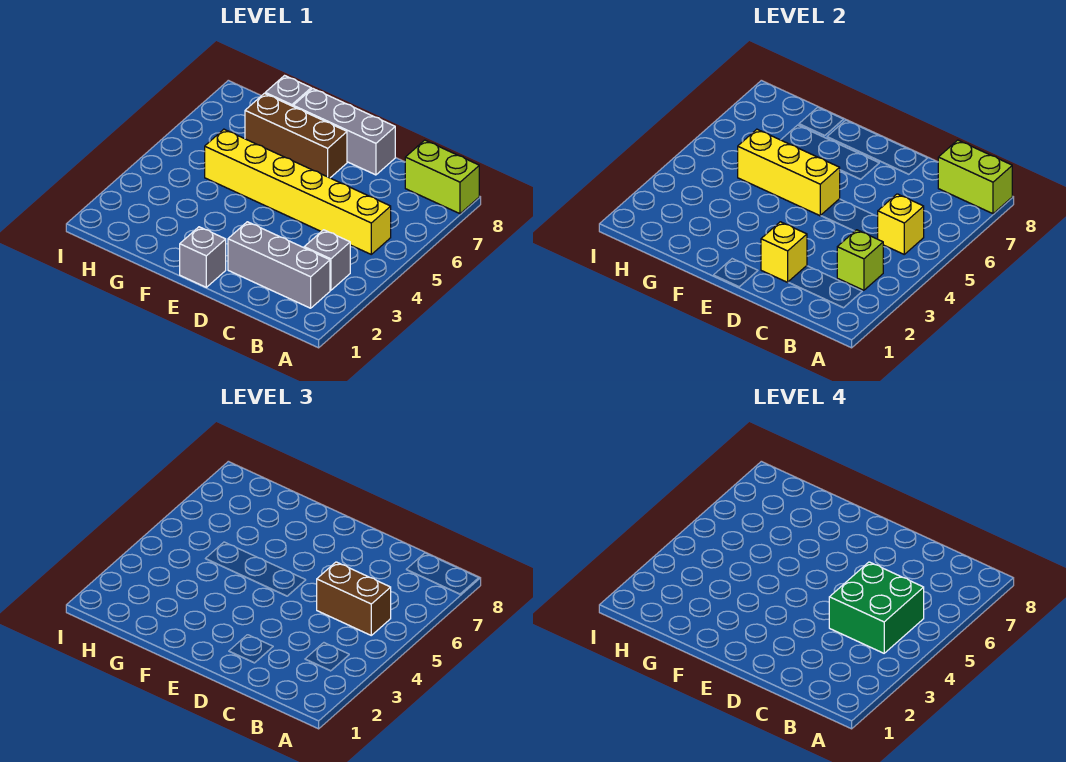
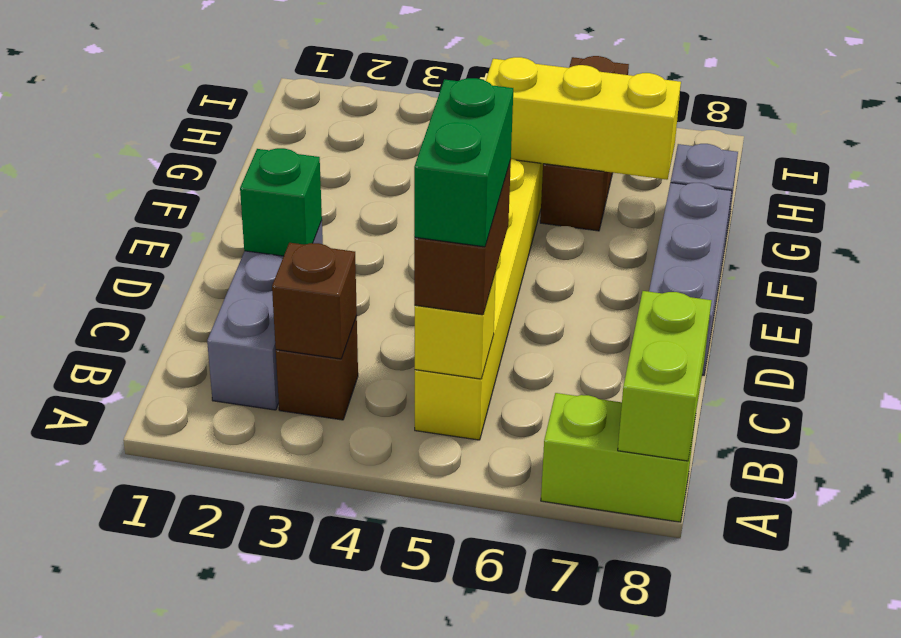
lime 1x2 brick [405,140,479,214] -> lime 1x2 brick turned to [541,393,695,522]
grey 1x1 brick [304,230,350,290] -> brown 1x1 brick [276,316,358,420]
lime 1x1 brick [837,230,883,290] -> brown 1x1 brick [272,243,357,359]
green 2x2 brick [829,562,924,653] -> green 1x2 brick [414,78,513,247]
yellow 1x1 brick [761,222,807,282] -> green 1x1 brick [240,148,322,256]
grey 1x1 brick [180,227,226,287] -> none
yellow 1x3 brick [738,129,840,216] -> yellow 1x3 brick turned to [486,57,681,180]
brown 1x3 brick [245,93,347,178] -> brown 1x3 brick moved to [540,56,629,231]

